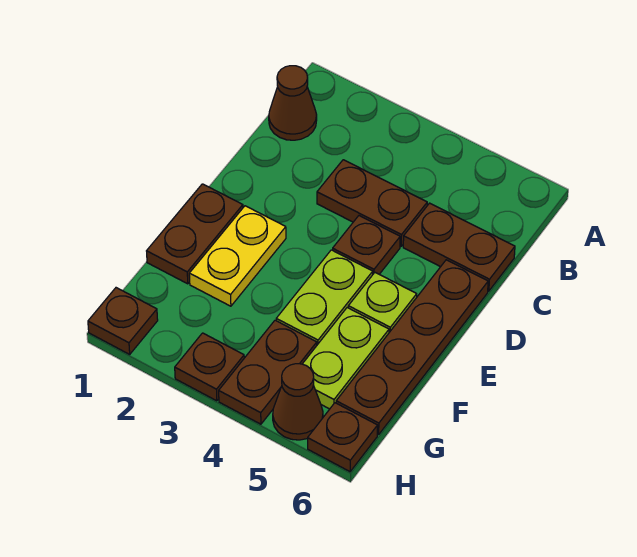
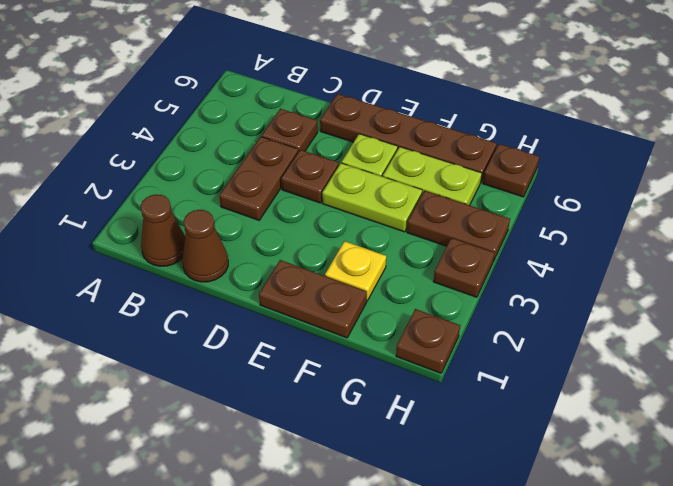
brown 1x2 plate [403,203,515,291] -> brown 1x1 plate [262,109,318,152]
yellow 1x2 plate [189,206,286,306] -> yellow 1x1 plate [325,241,386,301]
brown 1x1 cone [273,364,323,440] -> brown 1x1 cone moved to [182,210,228,282]

